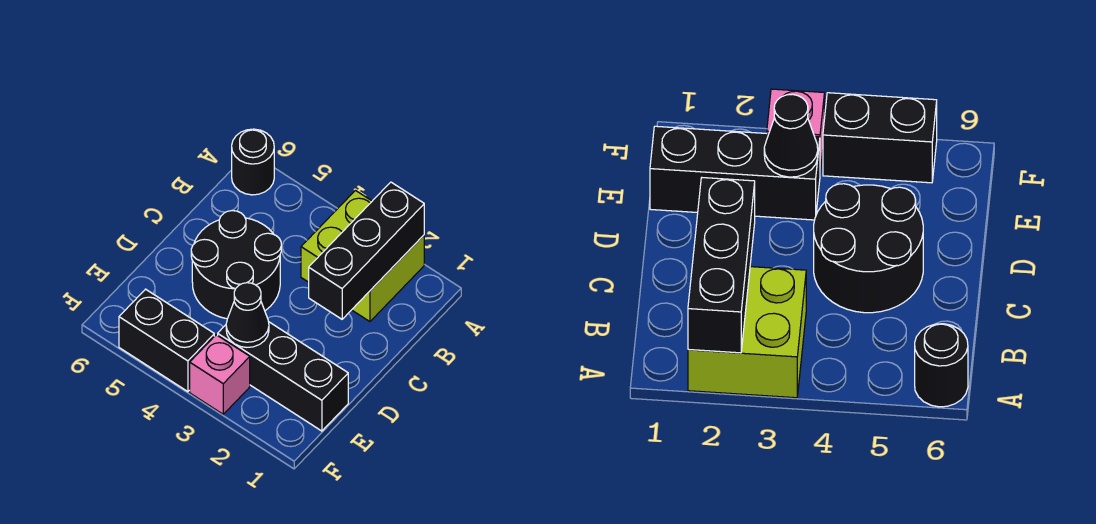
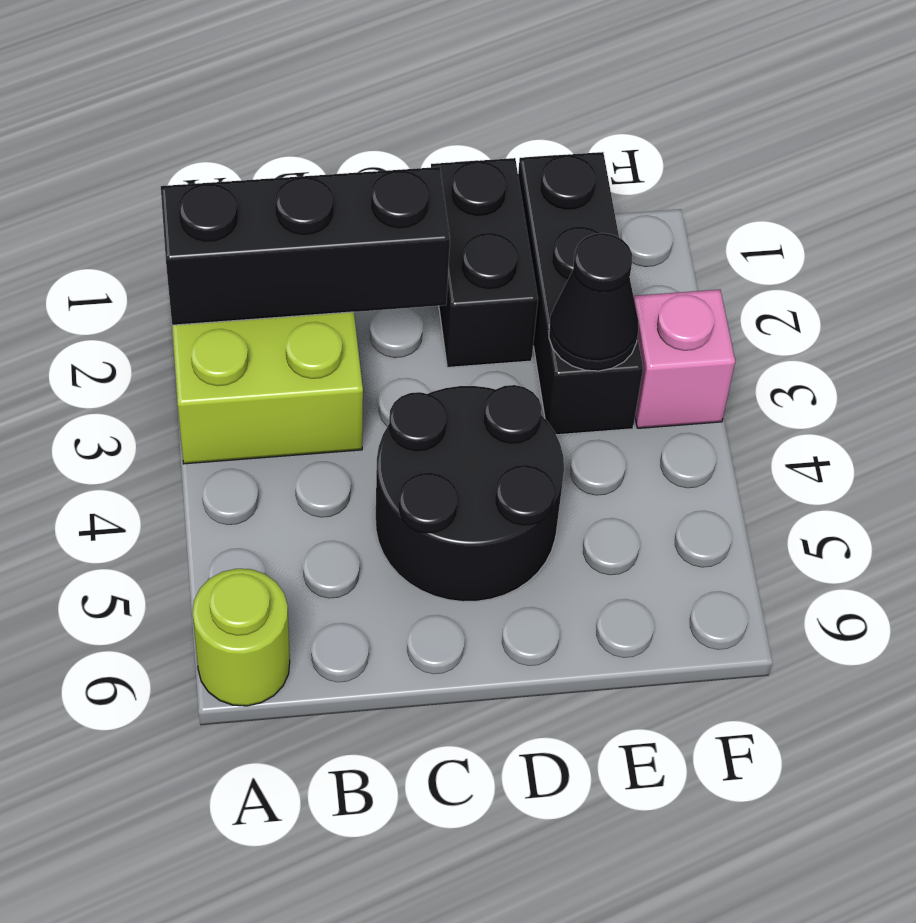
black 1x1 round brick [232,129,274,195] -> lime 1x1 round brick [193,569,290,706]
black 1x2 brick [119,289,214,392] -> black 1x2 brick moved to [431,158,538,367]

